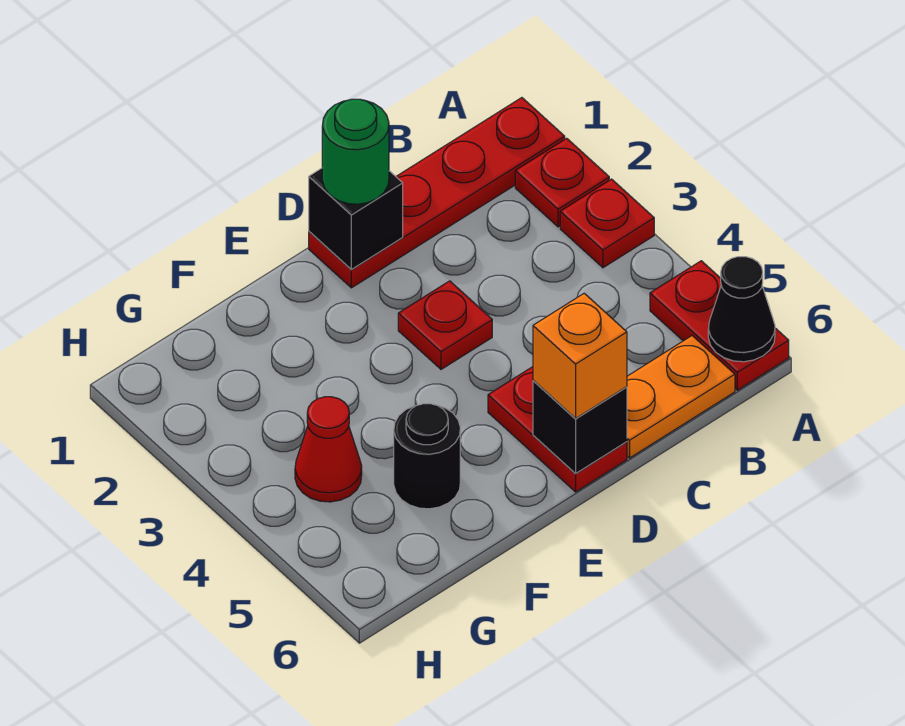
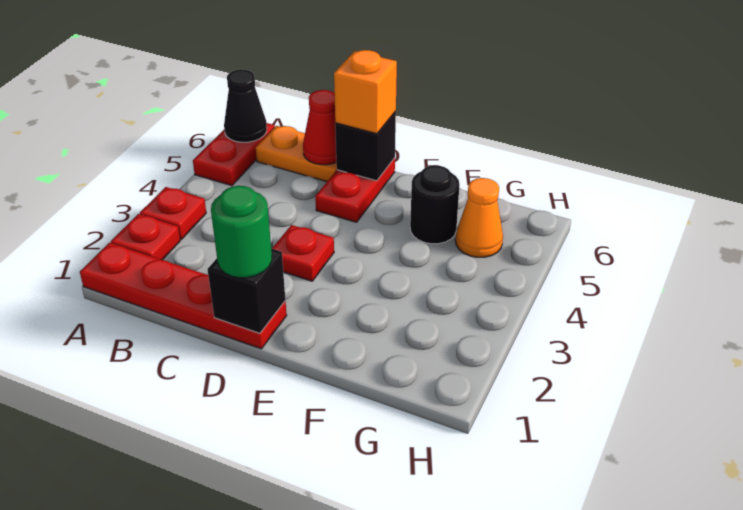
red 1x1 cone [295,397,362,502] -> red 1x1 cone moved to [303,90,336,165]
none -> orange 1x1 cone [455,178,503,257]

